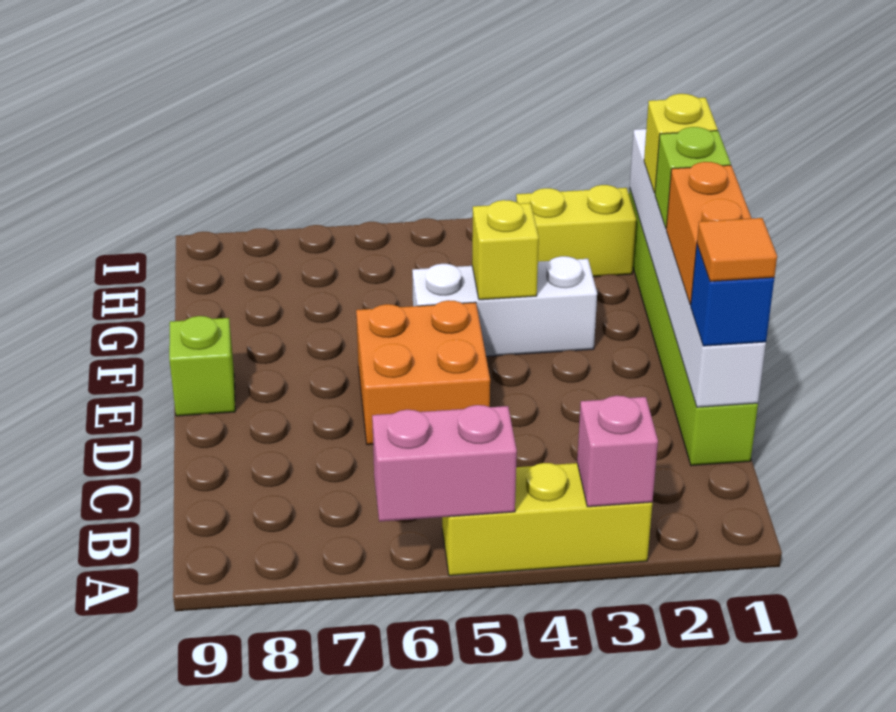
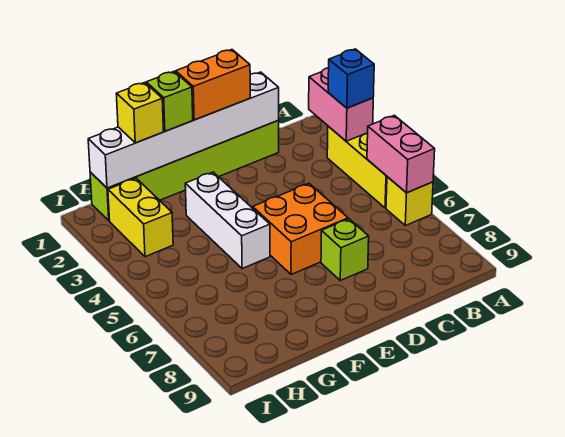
pink 1x1 brick [577,396,658,507] -> pink 1x2 brick [309,68,373,141]
blue 1x1 brick [691,245,774,346] -> blue 1x1 brick moved to [328,49,374,108]
orange 1x1 tile [697,218,777,282] -> none
lime 1x1 brick [169,316,235,416] -> lime 1x1 brick moved to [321,219,369,281]
yellow 1x1 brick [472,200,539,300] -> yellow 1x1 brick moved to [386,177,433,226]

